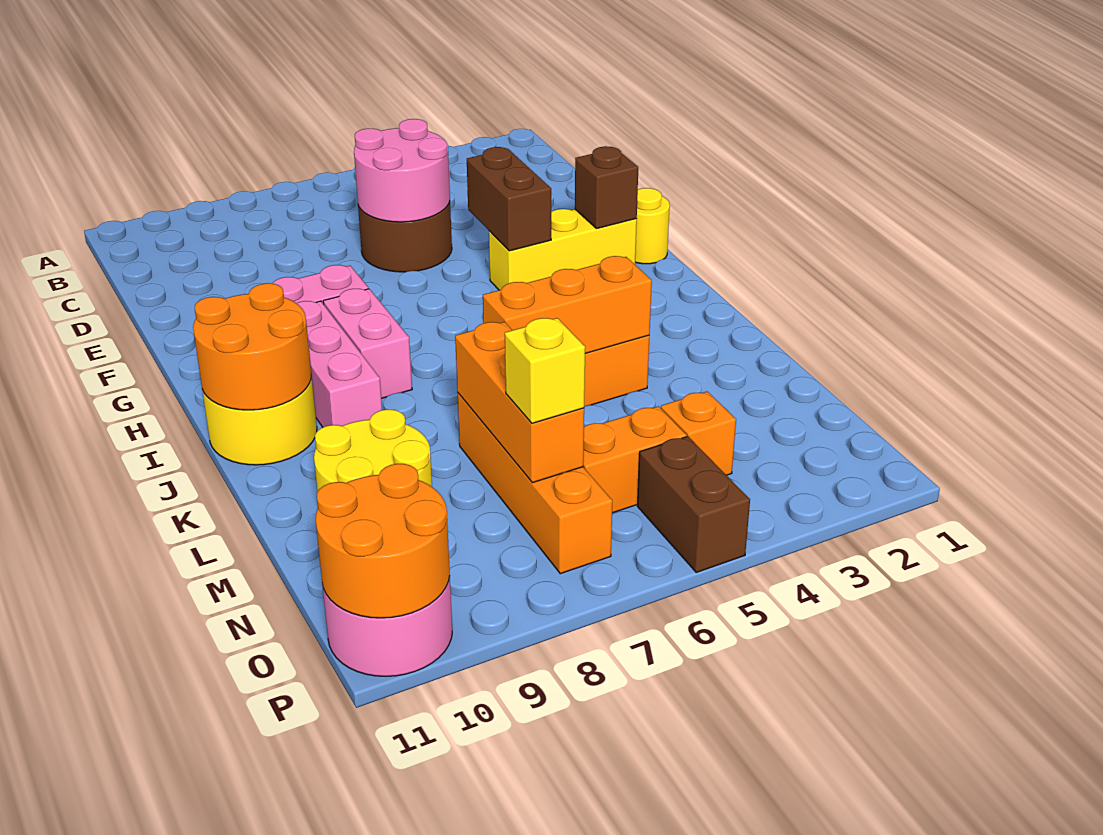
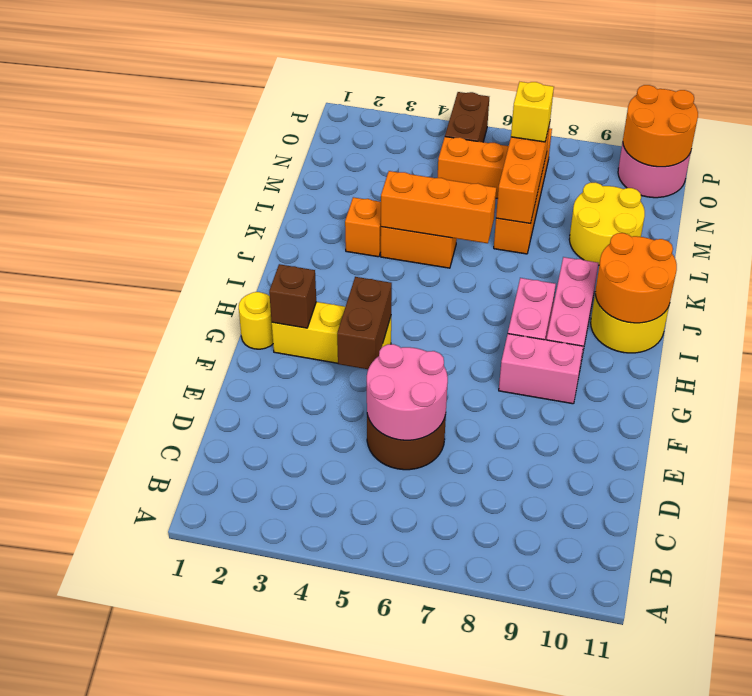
orange 1x1 brick [661,392,736,475] -> orange 1x1 brick moved to [345,197,381,257]

